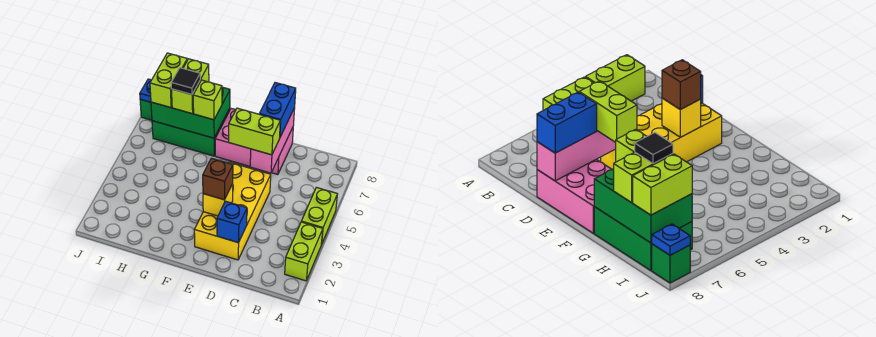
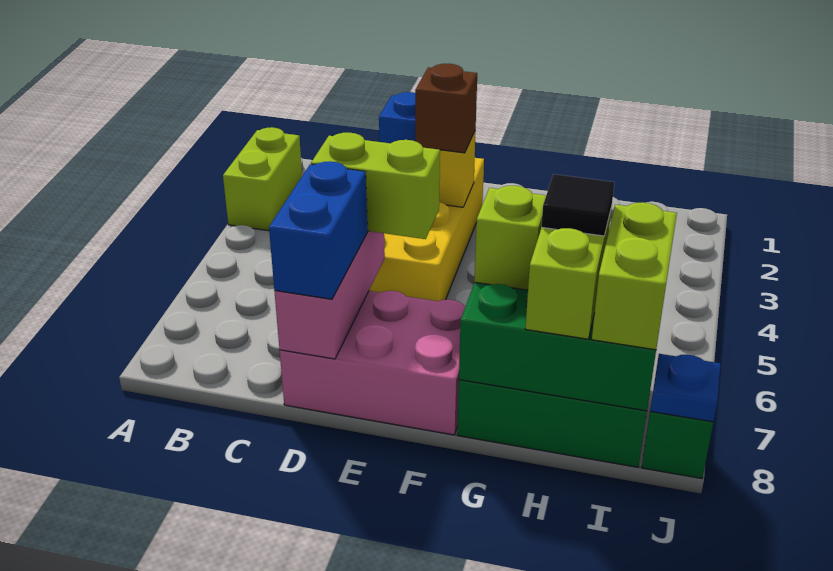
lime 1x2 brick [301,187,337,245] -> none

